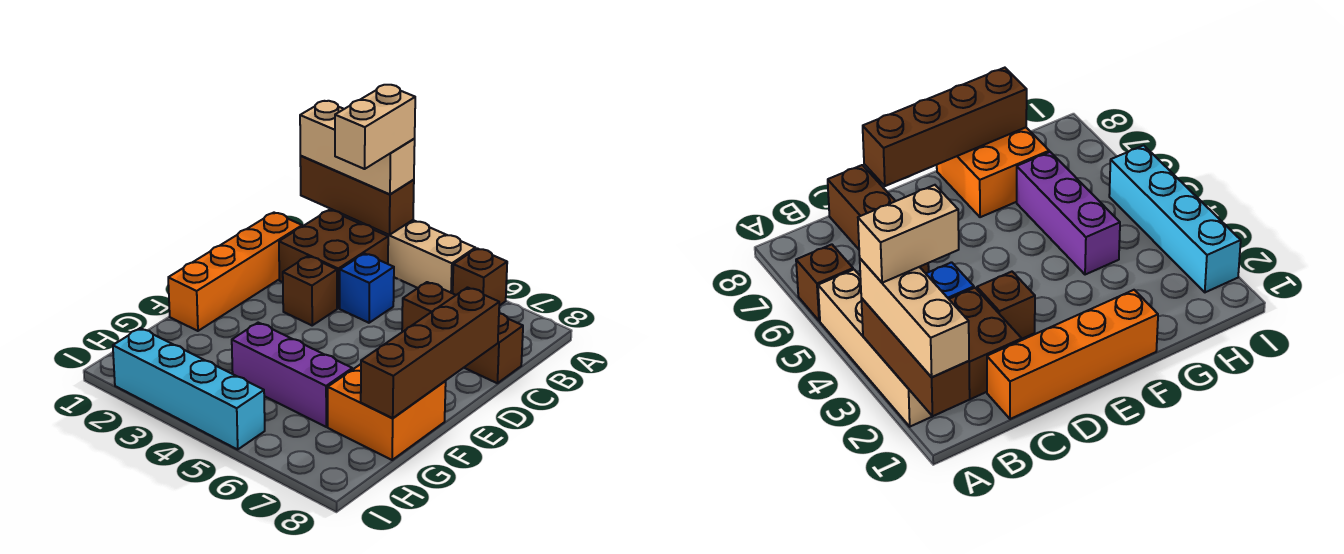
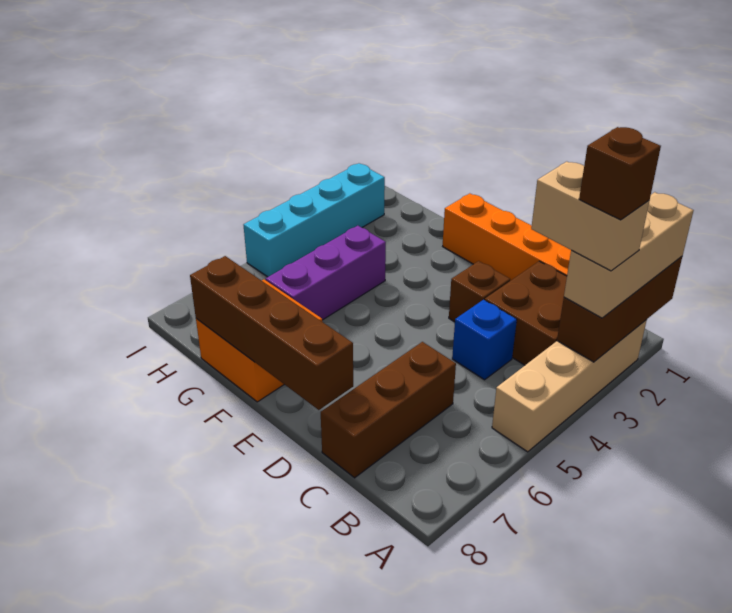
brown 1x1 brick [453,248,507,306] -> brown 1x1 brick moved to [579,127,661,220]

